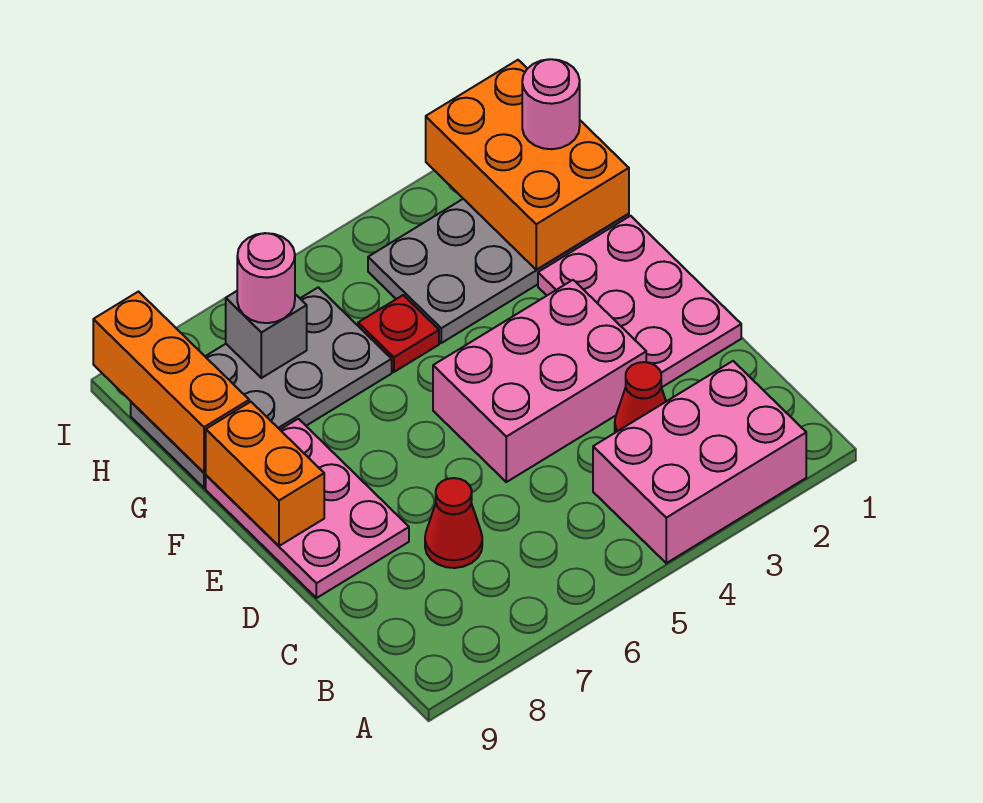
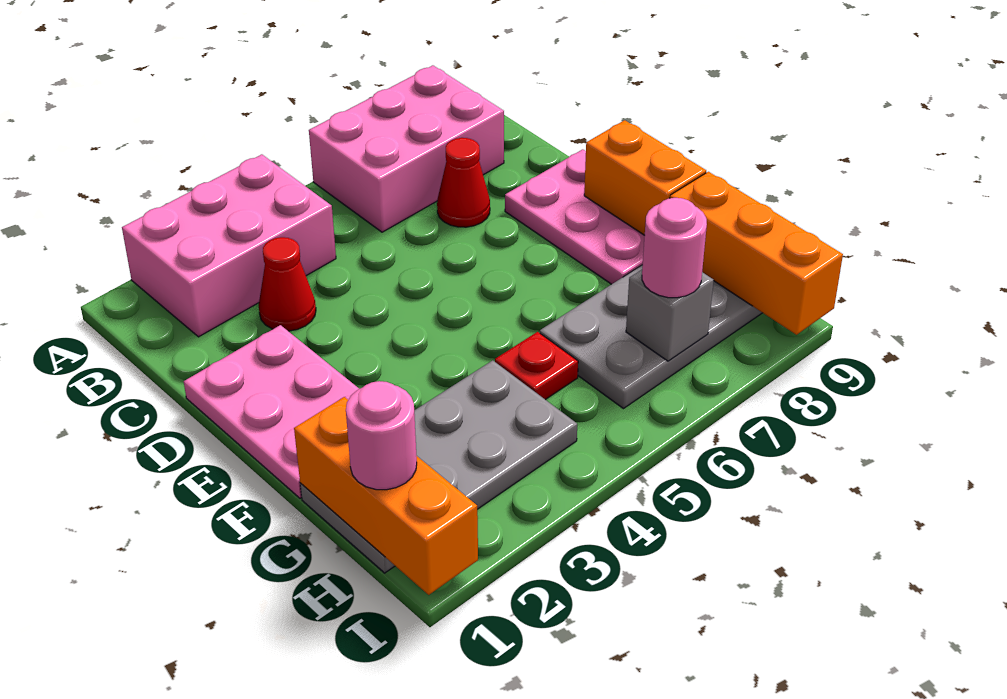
pink 2x3 brick [433,280,646,482] -> pink 2x3 brick moved to [309,65,504,232]
orange 2x3 brick [426,60,629,270] -> orange 1x3 brick [294,397,478,595]

